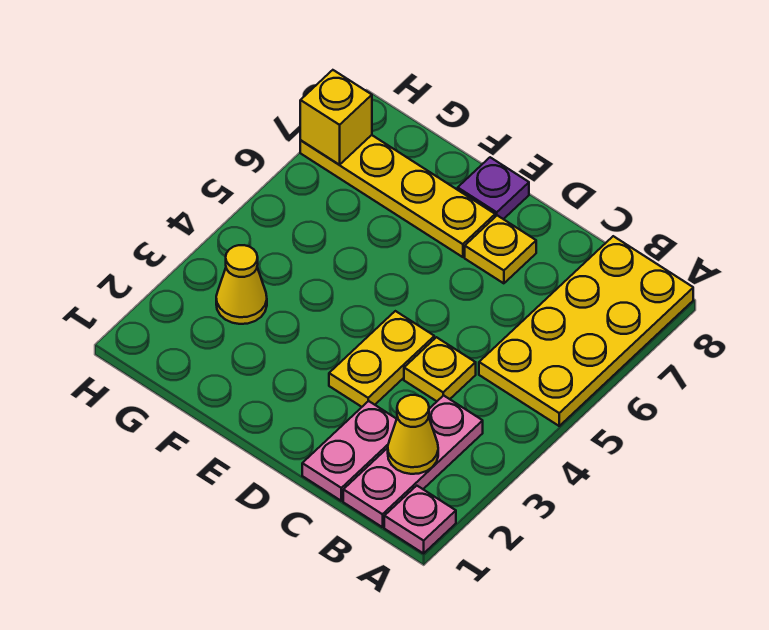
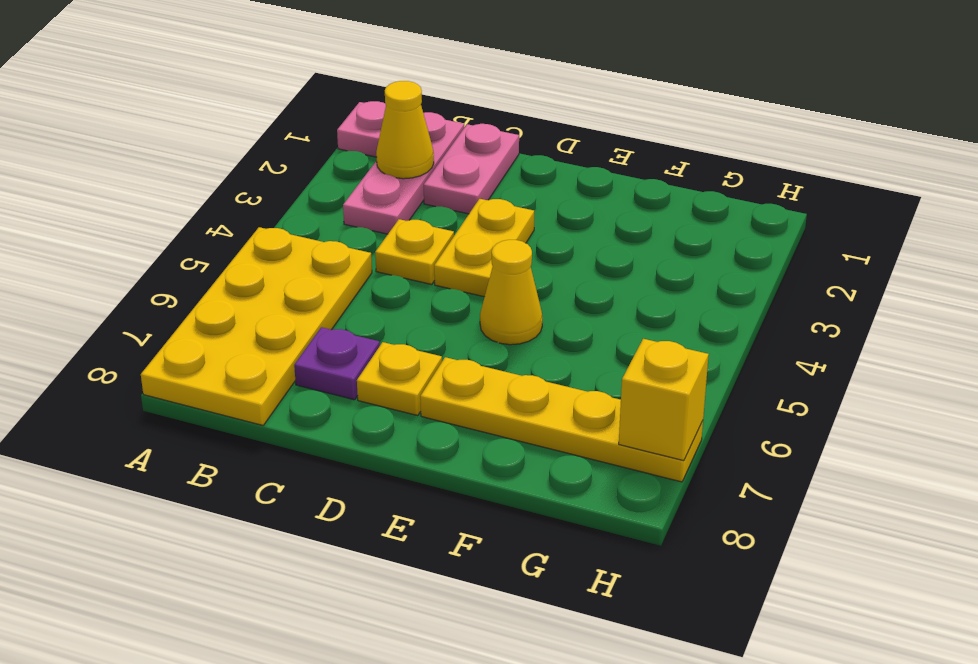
purple 1x1 plate [458,157,529,219] -> purple 1x1 plate moved to [294,327,380,400]
yellow 1x1 cone [216,245,267,324] -> yellow 1x1 cone moved to [480,240,542,345]

